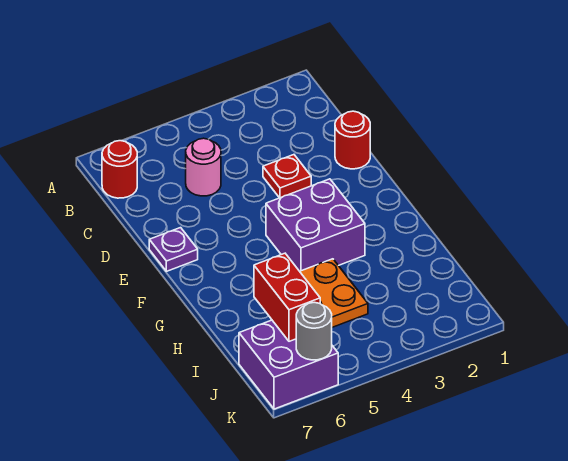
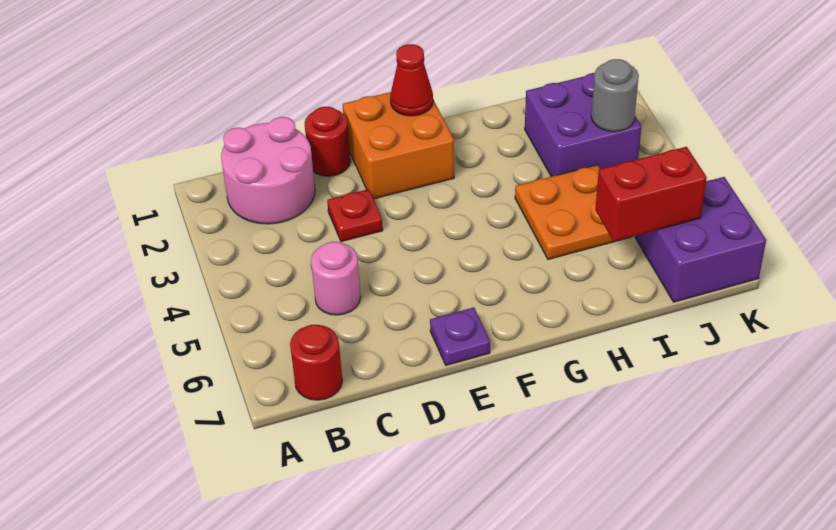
none -> pink 2x2 round brick [221,117,315,224]
none -> orange 2x2 brick [343,92,454,199]
none -> red 1x1 cone [390,44,433,116]
purple 2x2 brick [266,179,365,271] -> purple 2x2 brick moved to [525,73,642,177]
grey 1x1 round brick [296,302,332,360] -> grey 1x1 round brick moved to [591,59,639,132]

